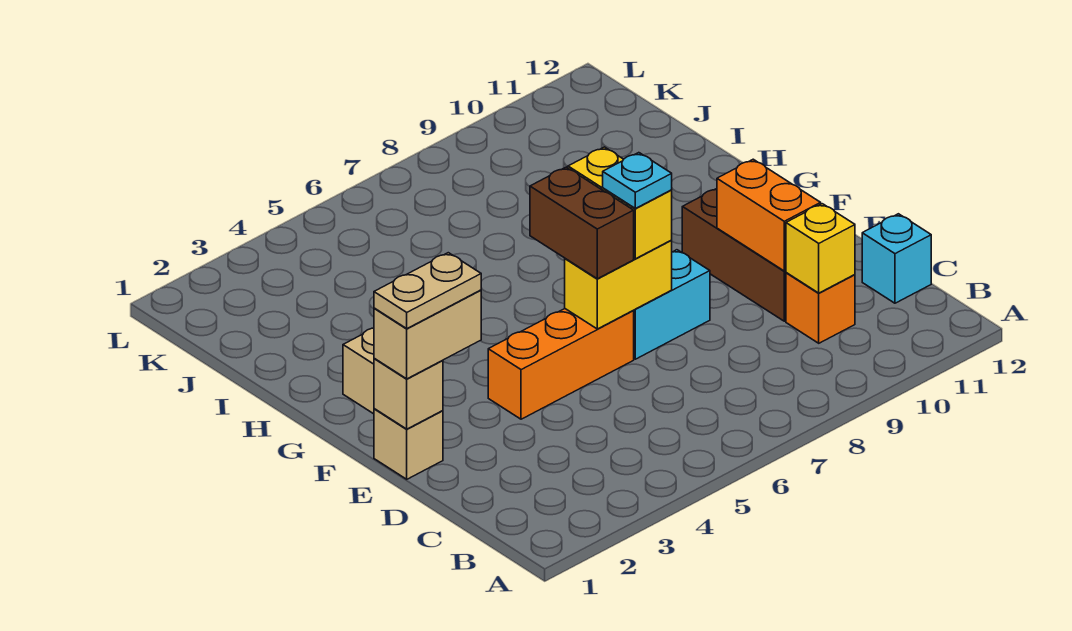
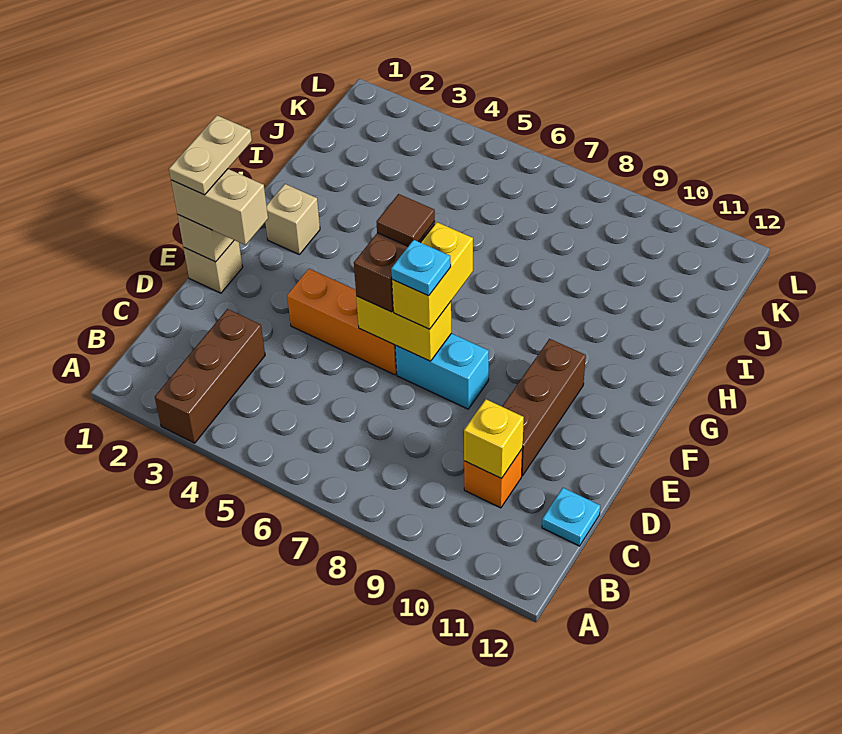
none -> brown 1x3 brick [155,309,265,443]
cyan 1x1 brick [862,214,931,303] -> cyan 1x1 plate [542,488,600,546]
orange 1x2 brick [717,159,821,271] -> none
tan 1x2 plate [374,253,481,329] -> tan 1x2 plate turned to [169,115,252,195]
none -> brown 1x1 tile [376,194,435,246]

